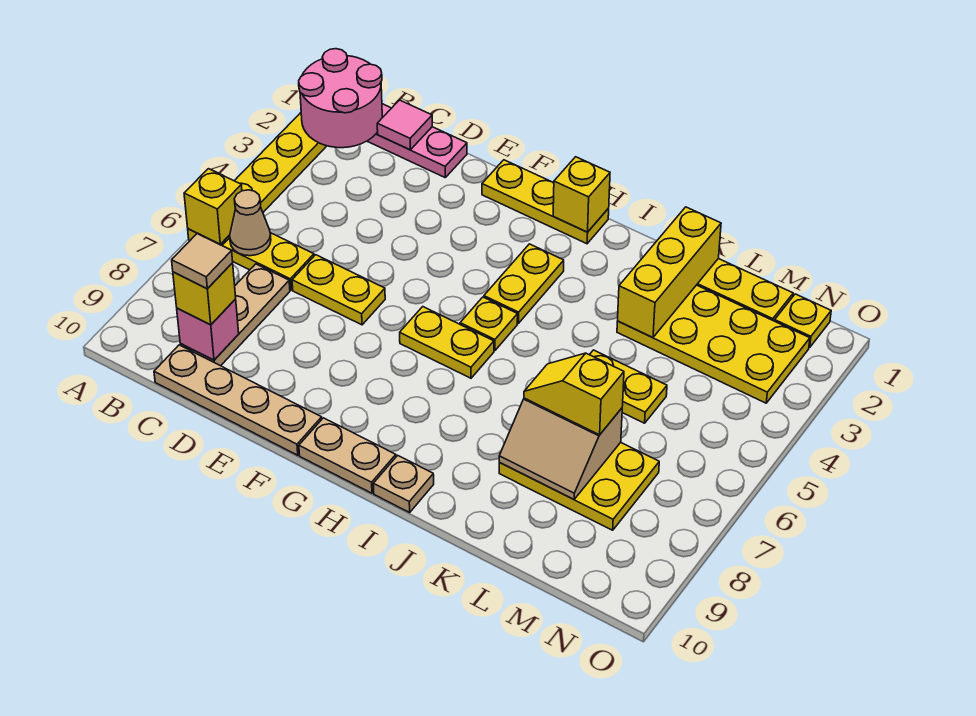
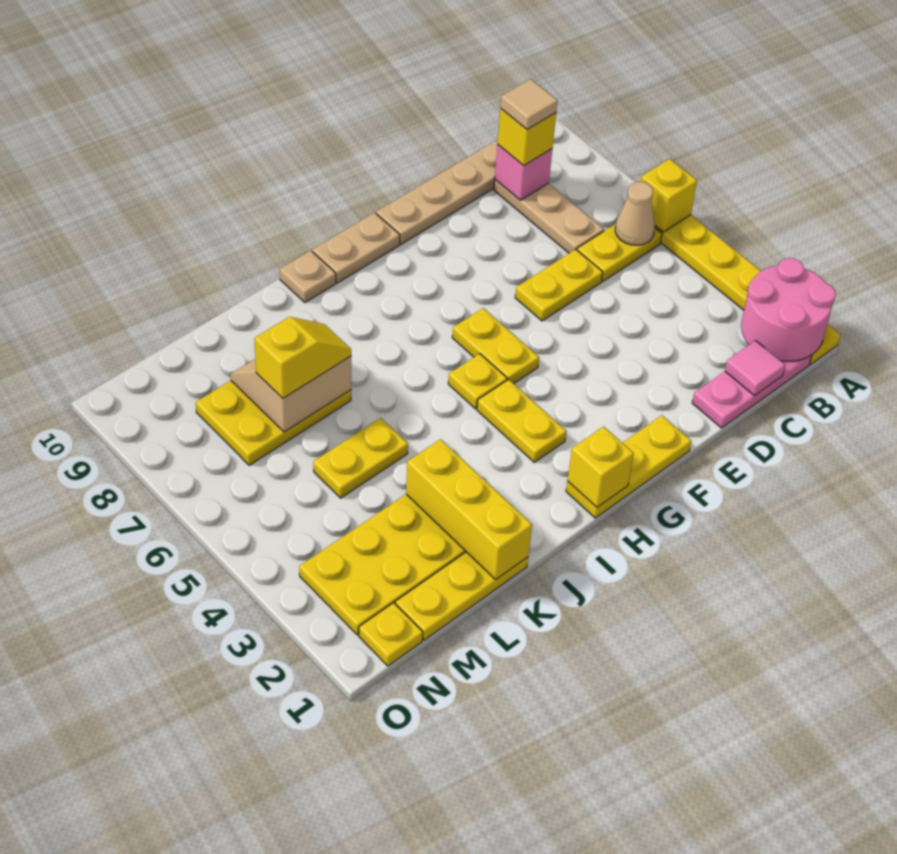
yellow 1x2 plate [400,307,494,378] -> yellow 1x2 plate turned to [452,308,539,384]

